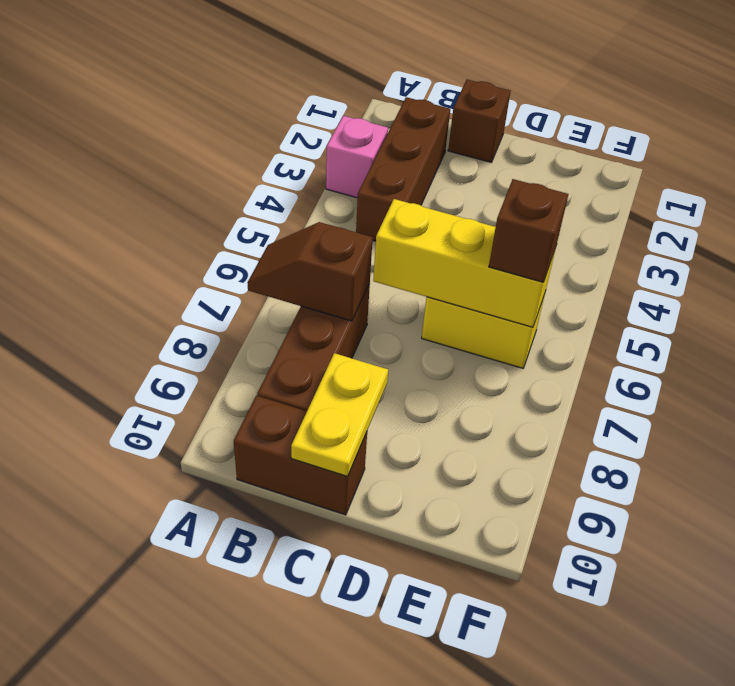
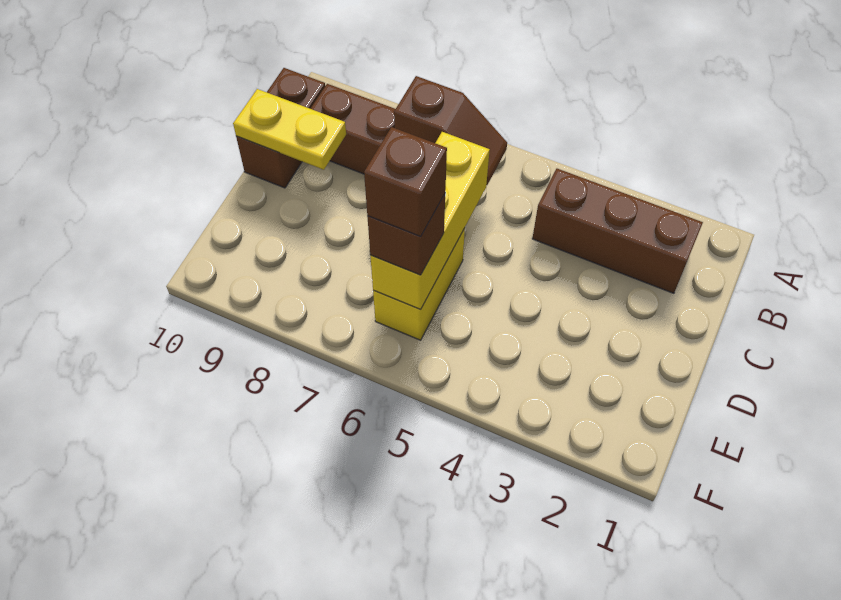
pink 1x1 brick [326,116,388,198] -> none
brown 1x2 slope [247,222,373,321] -> brown 1x2 slope turned to [394,76,507,185]
brown 1x1 brick [448,79,511,162] -> brown 1x1 brick moved to [364,127,447,236]

